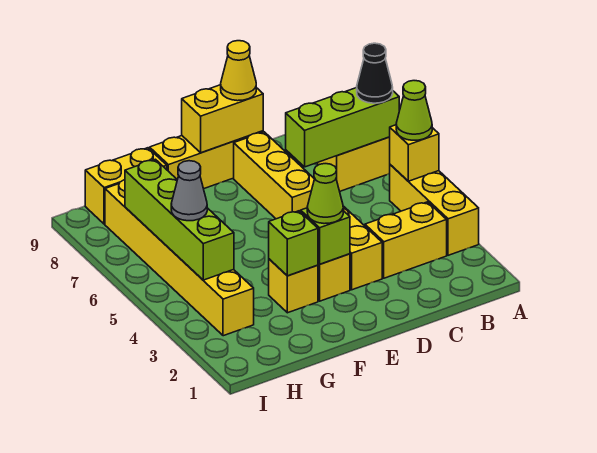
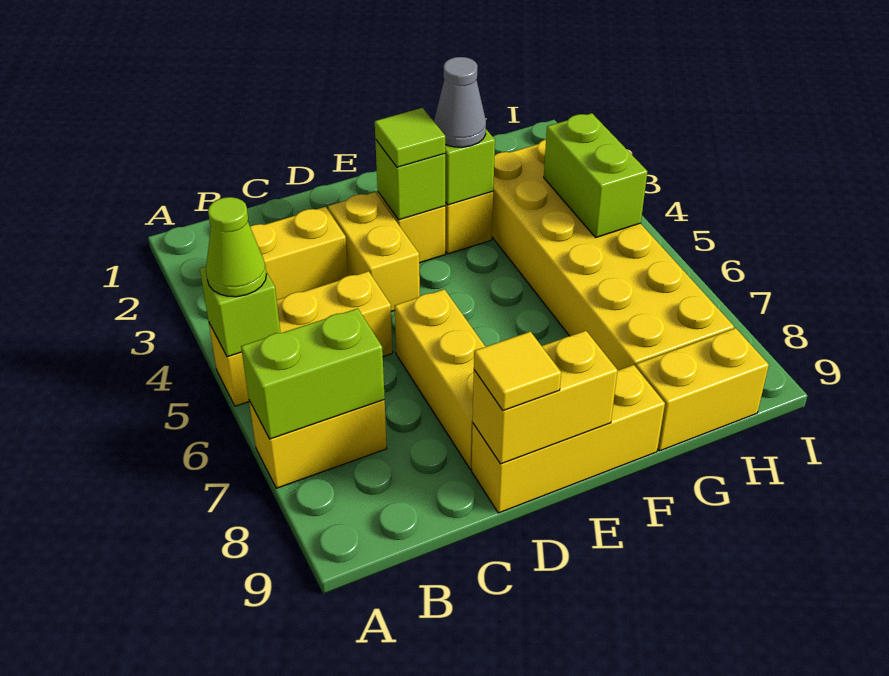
yellow 1x3 brick [390,165,479,255] -> yellow 1x3 brick turned to [209,271,393,406]
yellow 1x1 brick [390,125,439,181] -> lime 1x1 brick [200,266,280,357]
lime 1x3 brick [286,88,399,167] -> lime 1x2 brick [241,309,385,439]
black 1x1 cone [357,43,393,103] -> none
yellow 1x1 cone [221,41,256,101] -> yellow 1x1 tile [474,332,561,411]
lime 1x1 cone [307,164,343,224] -> lime 1x1 tile [375,108,445,167]
yellow 1x6 brick [105,180,254,336] -> yellow 2x6 brick [492,139,734,370]
lime 1x4 brick [125,159,234,280] -> lime 1x2 brick [544,113,647,237]
grey 1x1 cone [171,161,207,221] -> grey 1x1 cone moved to [434,57,486,147]

